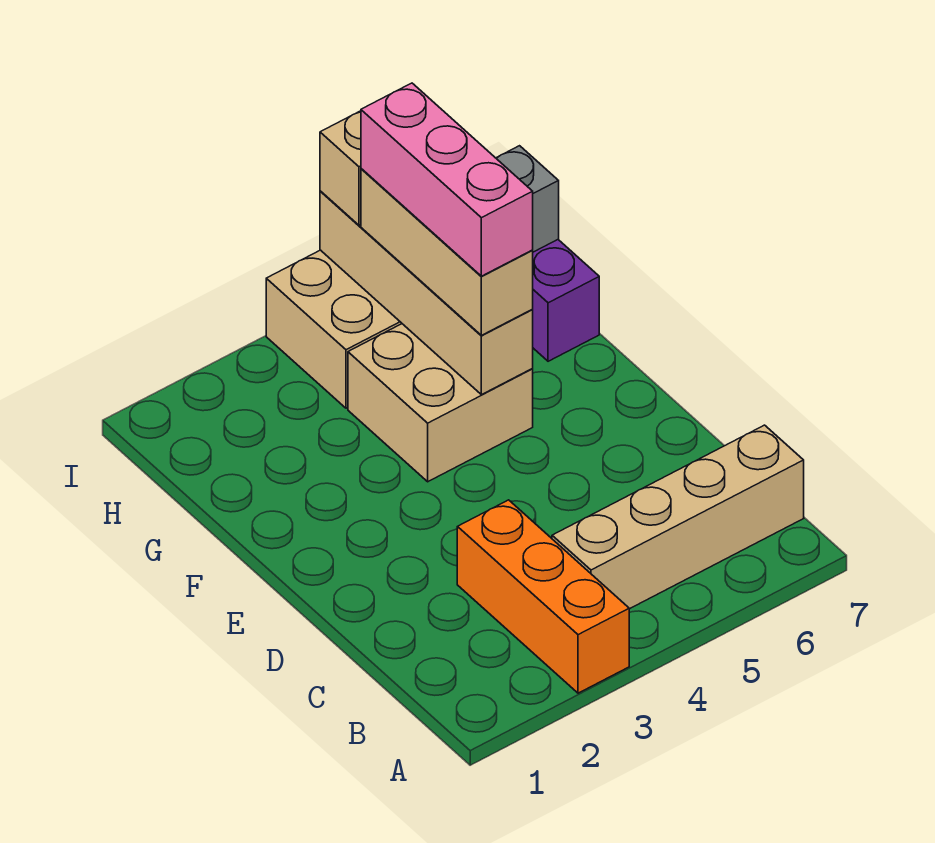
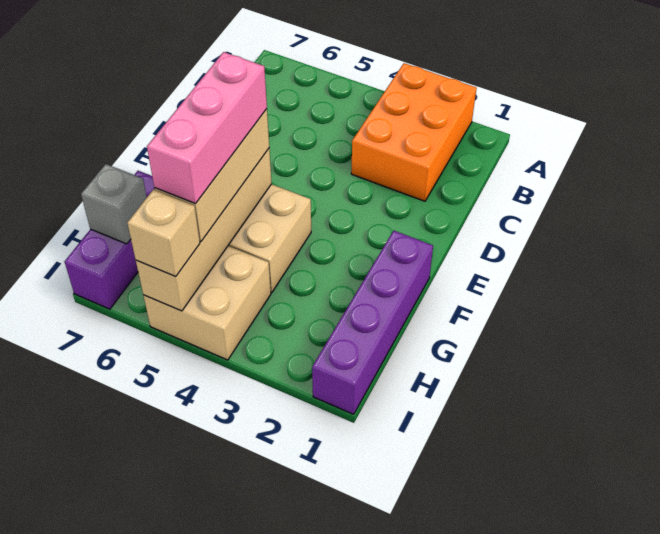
orange 1x3 brick [457,500,629,693] -> orange 2x3 brick [351,63,477,201]
tan 1x4 brick [552,425,804,609] -> none
none -> purple 1x4 brick [312,231,433,414]

